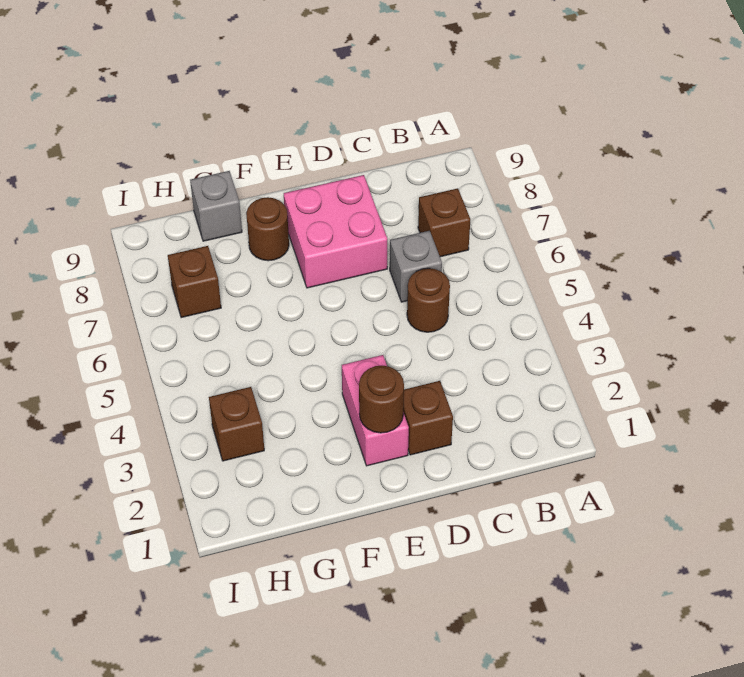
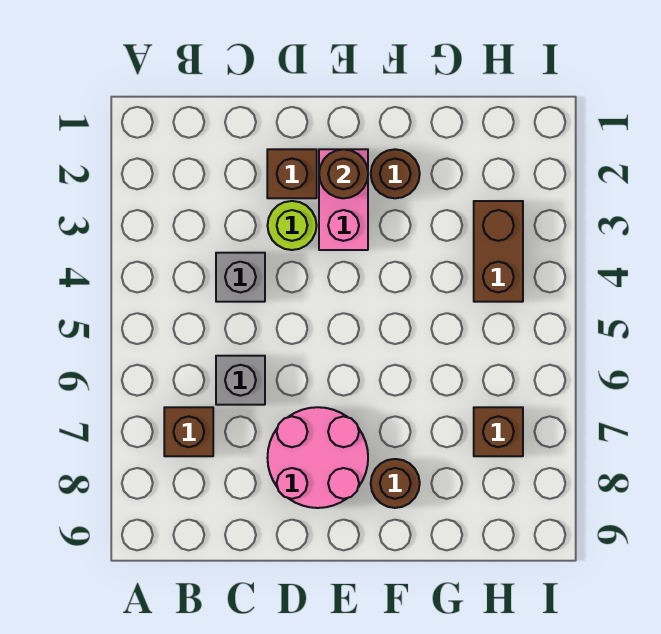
brown 1x1 round brick [407,268,450,332] -> brown 1x1 round brick moved to [371,149,420,198]
none -> lime 1x1 round brick [268,201,317,250]
pink 2x2 brick [284,175,387,288] -> pink 2x2 round brick [267,407,368,508]
grey 1x1 brick [190,171,242,241] -> grey 1x1 brick moved to [216,253,265,302]
brown 1x1 brick [209,387,264,461] -> brown 1x2 brick [474,201,523,302]

